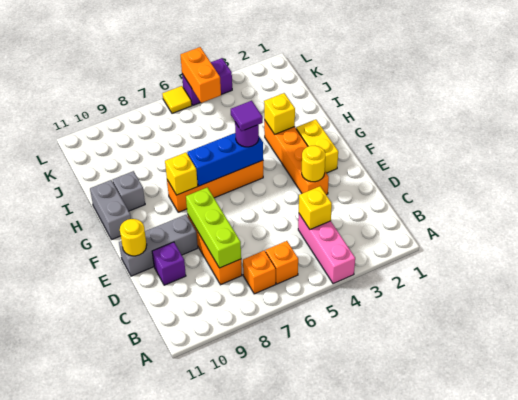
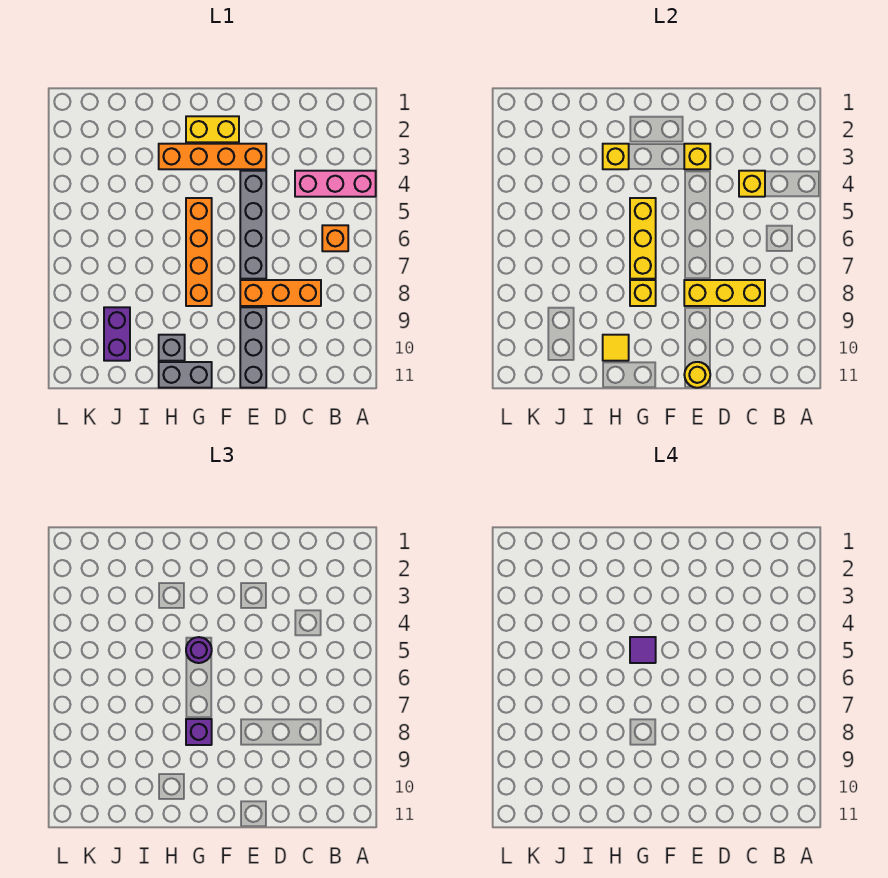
orange 1x1 brick [243,250,276,294] -> none
lime 1x3 brick [186,187,241,268] -> yellow 1x3 brick [684,280,765,306]
purple 1x1 brick [152,242,186,285] -> purple 1x1 brick moved to [186,719,212,745]
yellow 1x1 round brick [302,146,325,182] -> yellow 1x1 brick [684,144,710,169]
none -> grey 1x4 brick [240,171,266,279]
blue 1x3 brick [187,133,263,186] -> yellow 1x3 brick [630,198,656,279]
orange 1x2 brick [180,47,221,103] -> none
purple 1x2 brick [182,58,232,105] -> purple 1x2 brick moved to [104,307,130,361]
yellow 1x1 tile [163,86,192,113] -> yellow 1x1 tile moved to [603,335,629,361]

